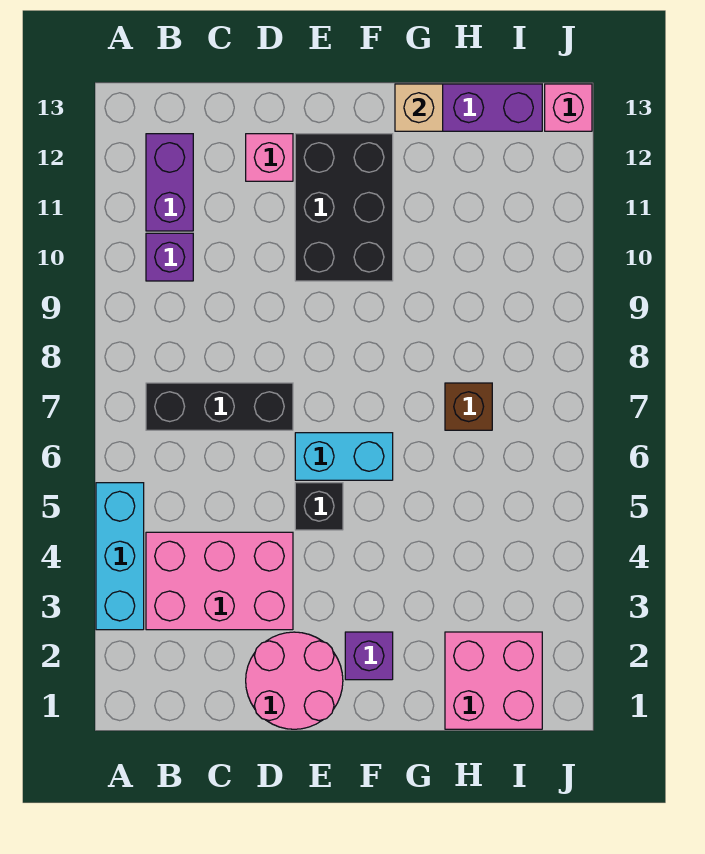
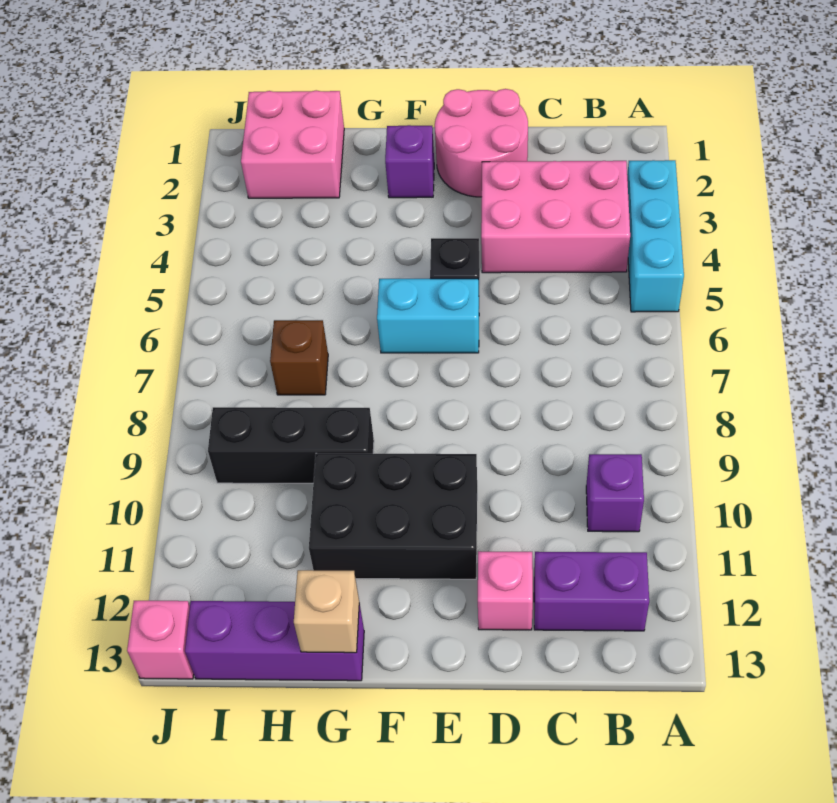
black 1x3 brick [146,383,293,430] -> black 1x3 brick moved to [208,407,374,483]
purple 1x2 brick [146,134,193,231] -> purple 1x2 brick turned to [534,552,649,631]
black 2x3 brick [295,134,393,281] -> black 2x3 brick turned to [309,453,477,579]

